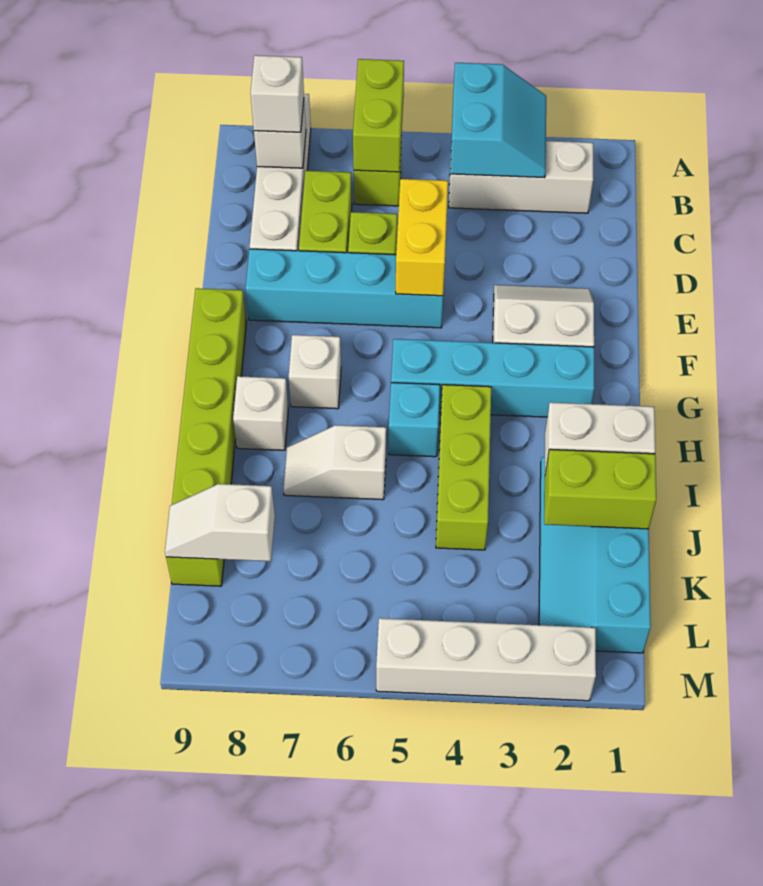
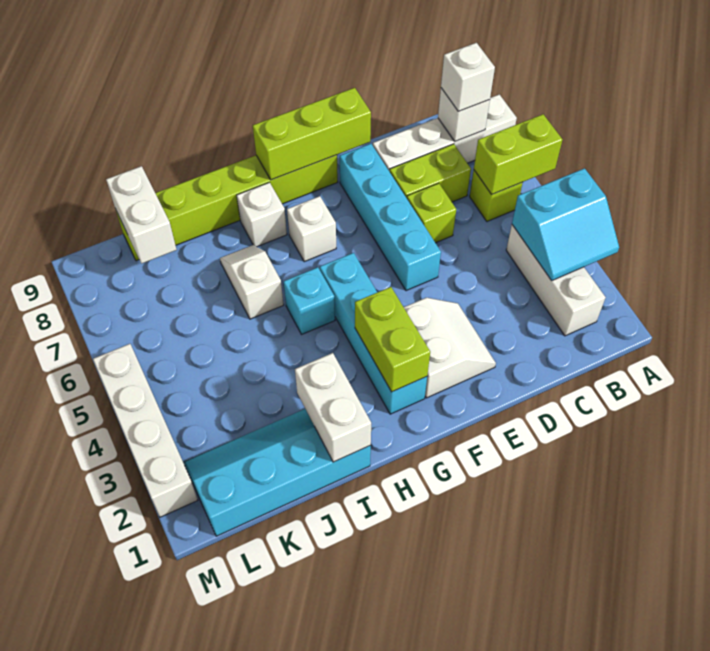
yellow 1x2 brick [396,179,448,296] -> none
lime 1x3 brick [436,385,491,550] -> lime 1x3 brick moved to [253,88,371,180]
lime 1x2 brick [544,449,656,529] -> lime 1x2 brick moved to [355,287,430,392]
white 1x2 slope [165,484,275,561] -> white 1x2 brick [106,166,177,264]

